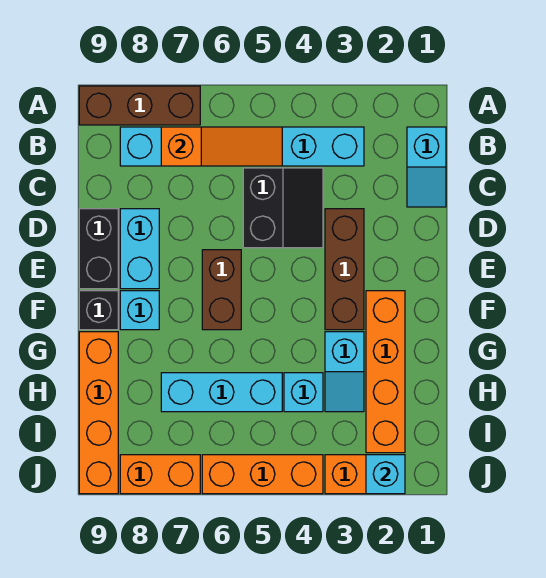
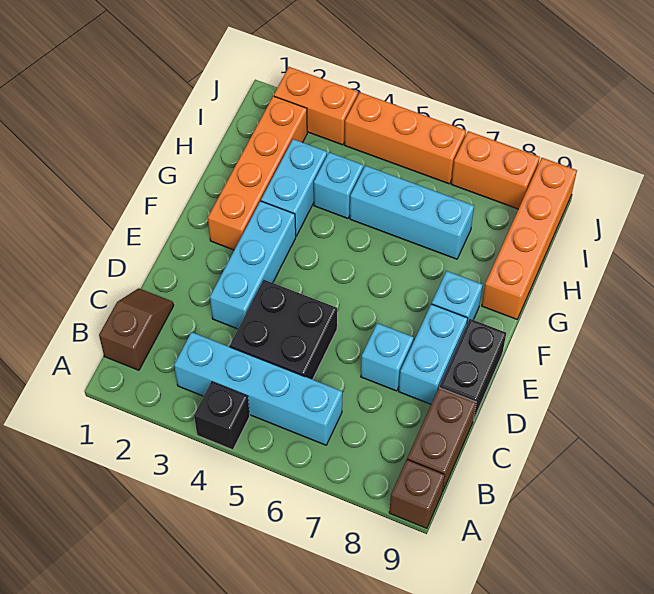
brown 1x3 brick [79,86,200,125] -> brown 1x1 brick [389,460,445,528]
cyan 1x2 slope [407,127,446,207] -> brown 1x2 slope [99,288,174,370]
cyan 1x6 brick [120,127,364,166] -> cyan 1x4 brick [174,332,342,445]
orange 1x3 slope [161,127,282,166] -> none
black 2x2 slope [243,168,323,248] -> black 2x2 brick [230,280,337,380]
brown 1x3 brick [325,209,364,330] -> cyan 1x3 brick [210,201,296,329]
brown 1x2 brick [202,250,241,330] -> brown 1x2 brick moved to [407,388,476,492]
black 1x1 brick [79,291,118,330] -> black 1x1 brick moved to [194,382,250,450]
cyan 1x2 slope [325,332,364,412] -> cyan 1x2 brick [261,139,327,236]
cyan 1x1 brick [366,455,405,494] -> cyan 1x1 brick moved to [361,323,414,391]

